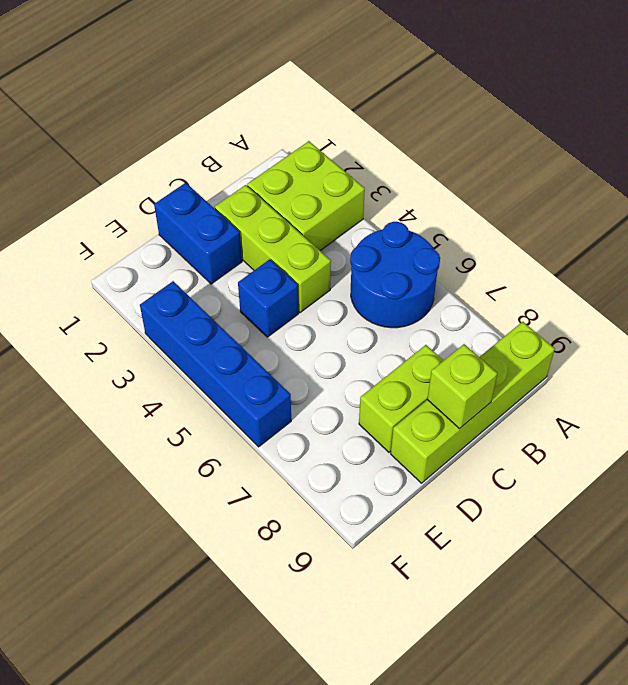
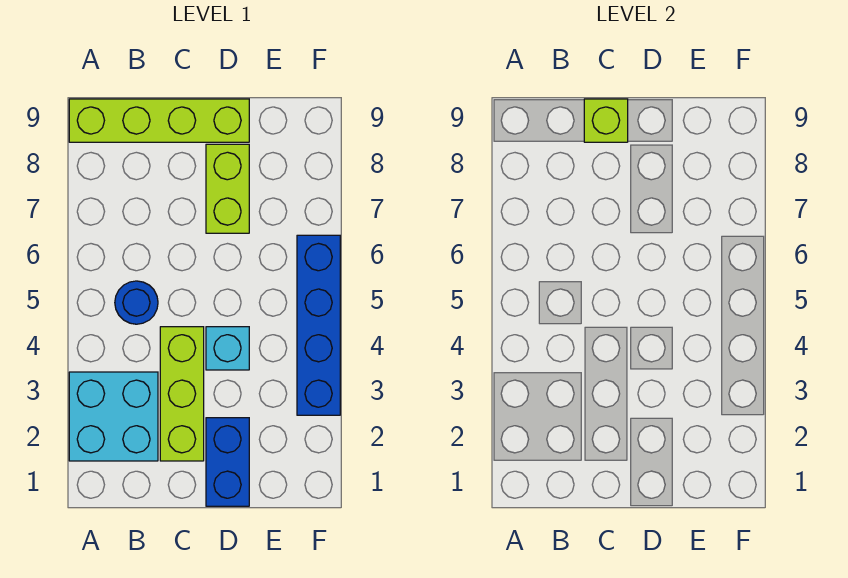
lime 2x2 brick [247,141,365,251] -> cyan 2x2 brick [69,372,158,461]
blue 2x2 round brick [350,222,440,328] -> blue 1x1 round brick [115,281,158,324]
lime 1x2 brick [359,345,444,452] -> lime 1x2 brick turned to [206,144,249,233]
blue 1x1 brick [238,259,298,337] -> cyan 1x1 brick [206,327,249,370]

